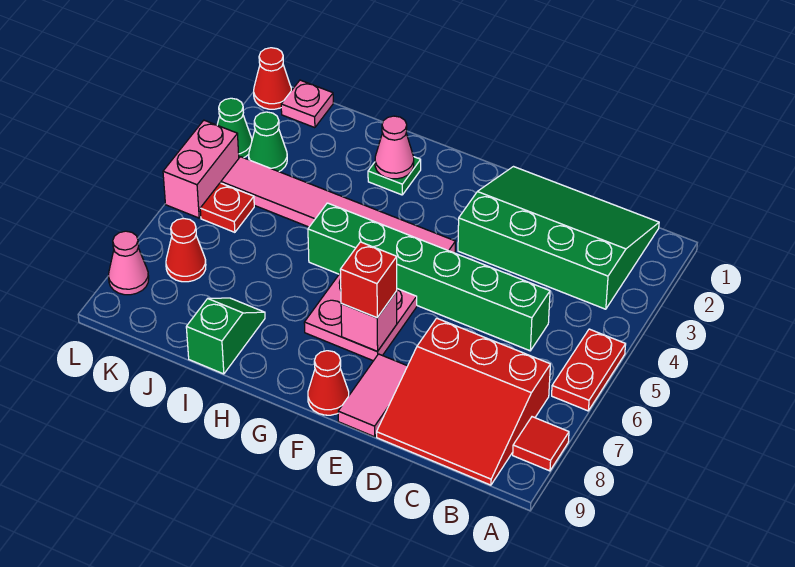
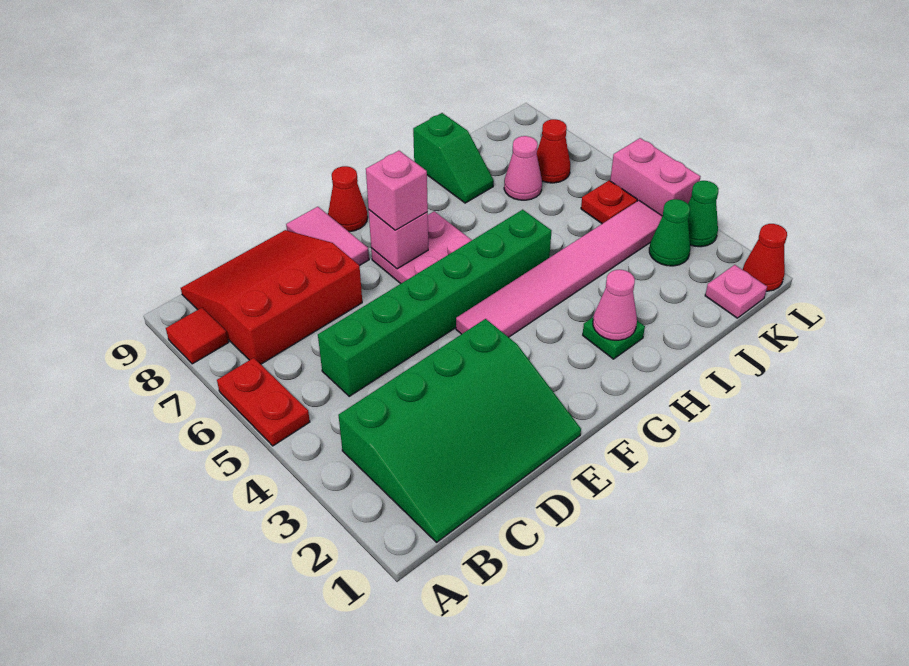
red 1x1 brick [340,242,397,317] -> pink 1x1 brick [366,151,428,230]
pink 1x1 cone [108,231,149,295] -> pink 1x1 cone moved to [504,136,542,200]

